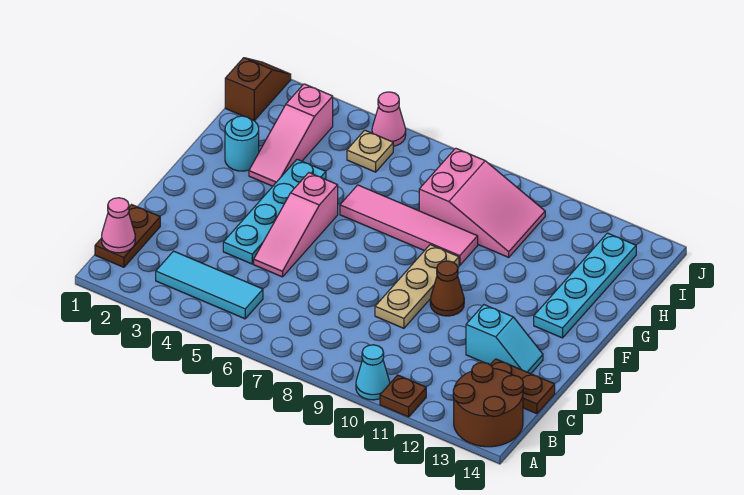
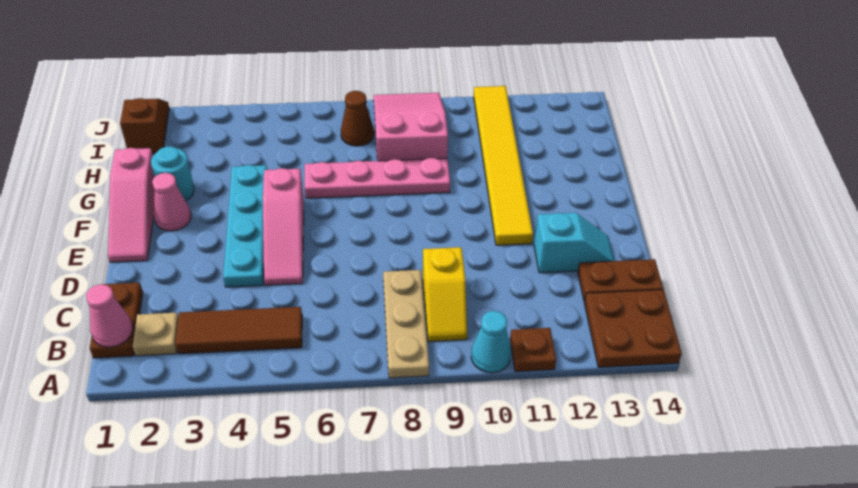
brown 2x2 round brick [453,362,523,447] -> brown 2x2 plate [584,290,682,367]
cyan 1x3 tile [156,251,263,319] -> brown 1x3 tile [175,307,302,354]
none -> yellow 1x2 slope [423,247,467,342]
tan 1x3 plate [375,245,459,328] -> tan 1x3 plate moved to [383,270,429,378]
brown 1x1 cone [430,261,464,316] -> brown 1x1 cone moved to [341,91,374,146]
none -> yellow 1x6 tile [474,86,533,245]
cyan 1x4 plate [534,233,636,338] -> none
pink 1x3 slope [249,84,333,186] -> pink 1x3 slope moved to [108,148,155,262]
pink 1x4 tile [340,185,478,266] -> pink 1x4 plate [305,158,450,198]
pink 2x3 slope [419,148,545,257] -> pink 2x3 slope turned to [374,93,448,161]
tan 1x1 plate [347,130,393,172] -> tan 1x1 plate moved to [133,313,178,356]
pink 1x1 cone [372,92,406,146] -> pink 1x1 cone moved to [152,173,191,231]

